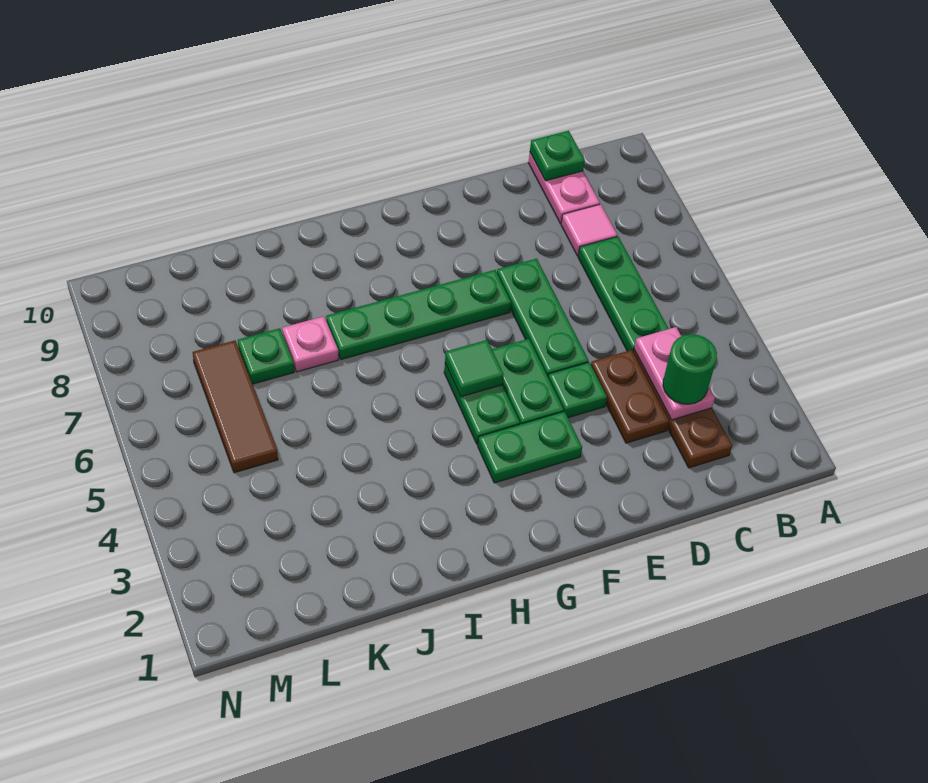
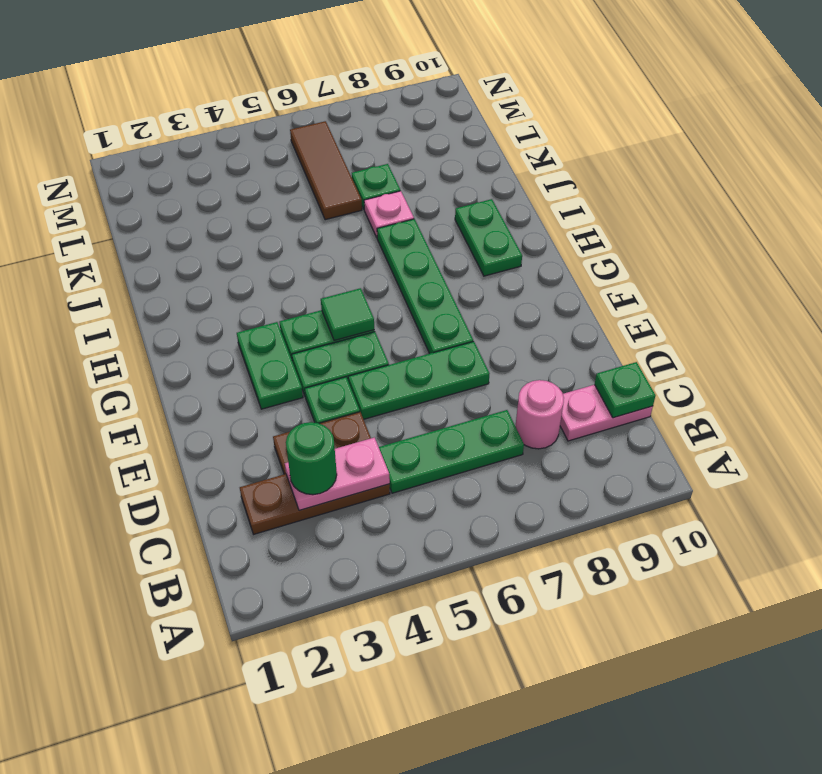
pink 1x1 tile [561,204,617,256] -> pink 1x1 round brick [515,380,564,449]
none -> green 1x2 plate [455,199,522,276]
brown 1x3 tile [193,341,278,473] -> brown 1x3 tile turned to [290,121,362,220]

